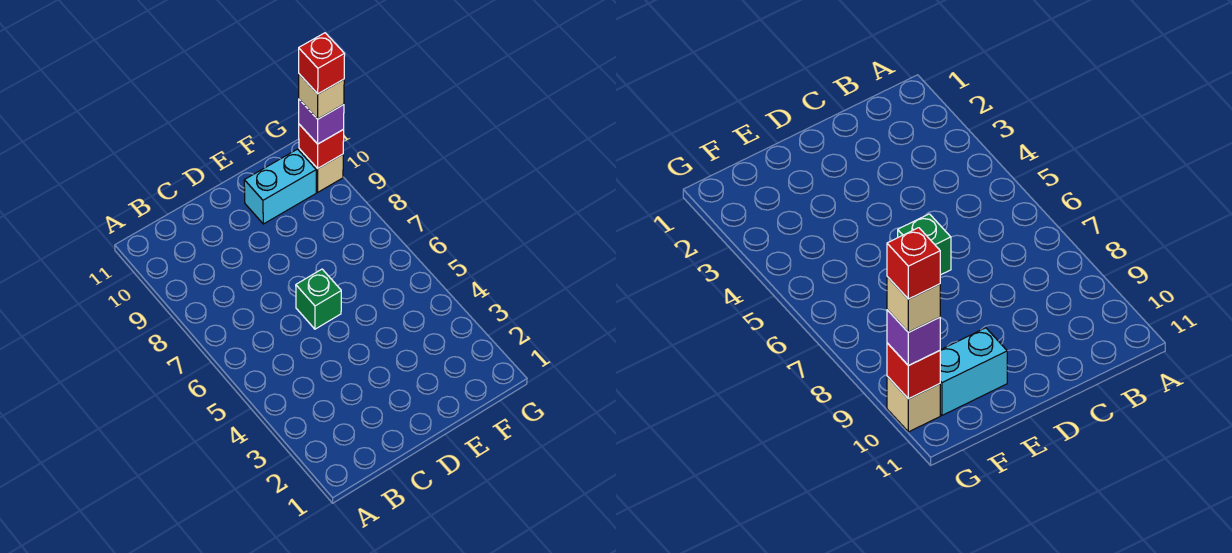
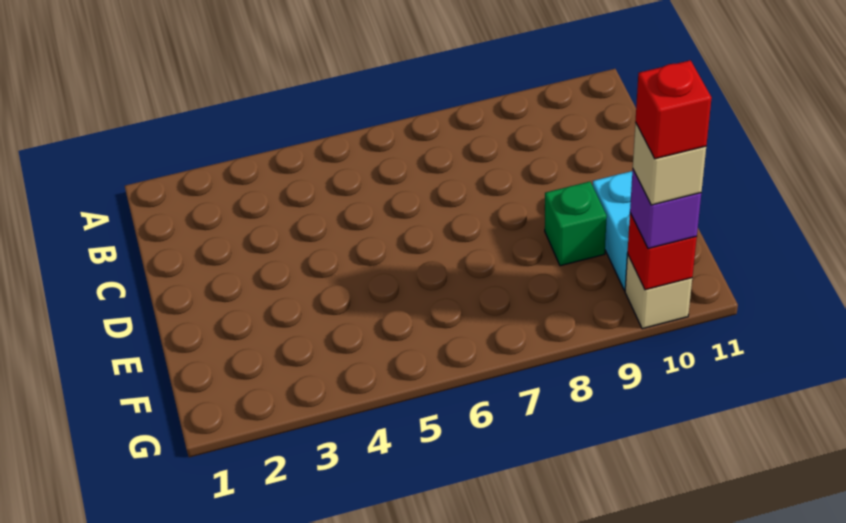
green 1x1 brick [296,269,341,329] -> green 1x1 brick moved to [545,182,607,266]

